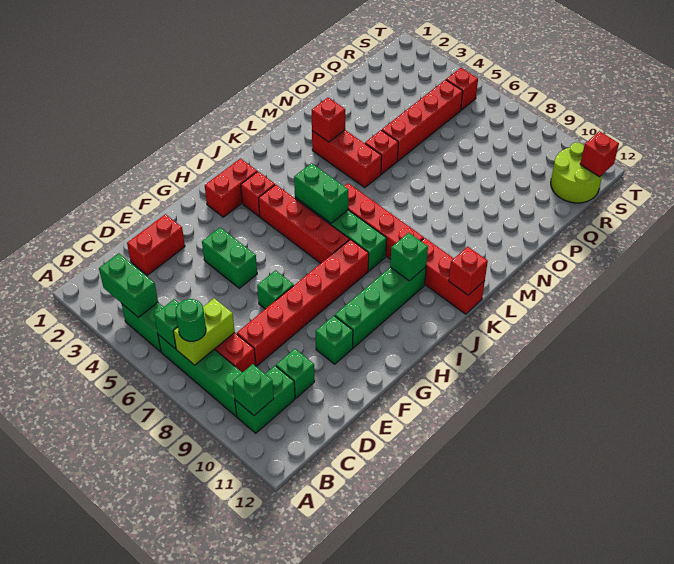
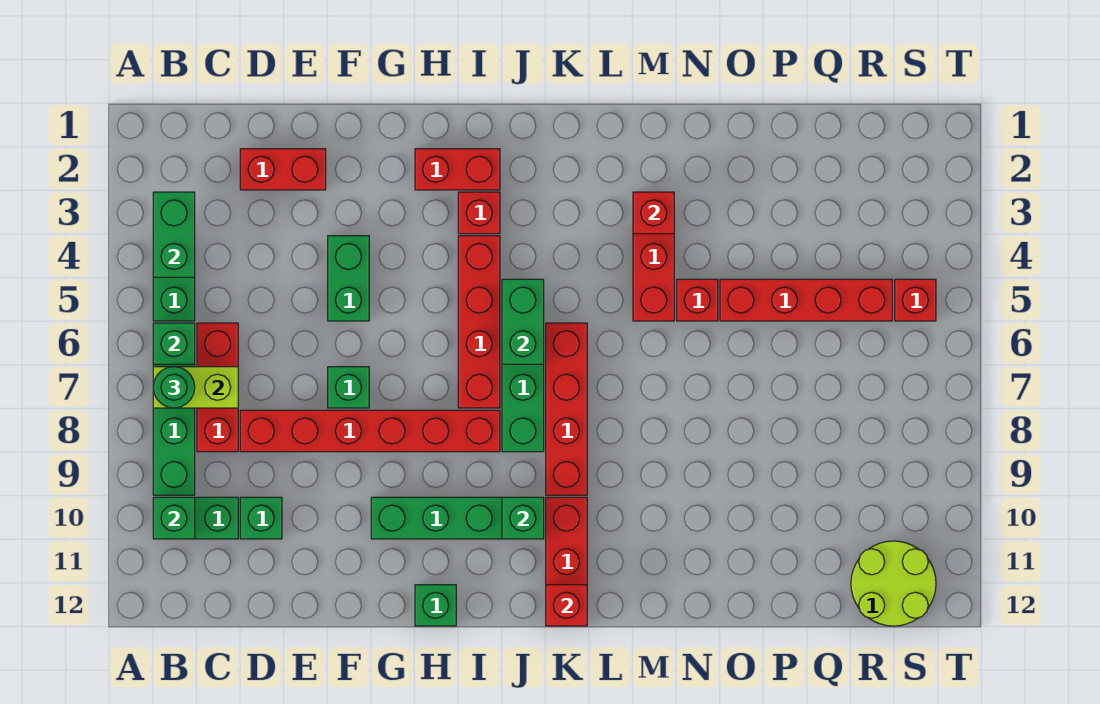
green 1x1 brick [315,316,353,364] -> green 1x1 brick moved to [415,585,456,626]
red 1x1 brick [580,131,619,177] -> none

